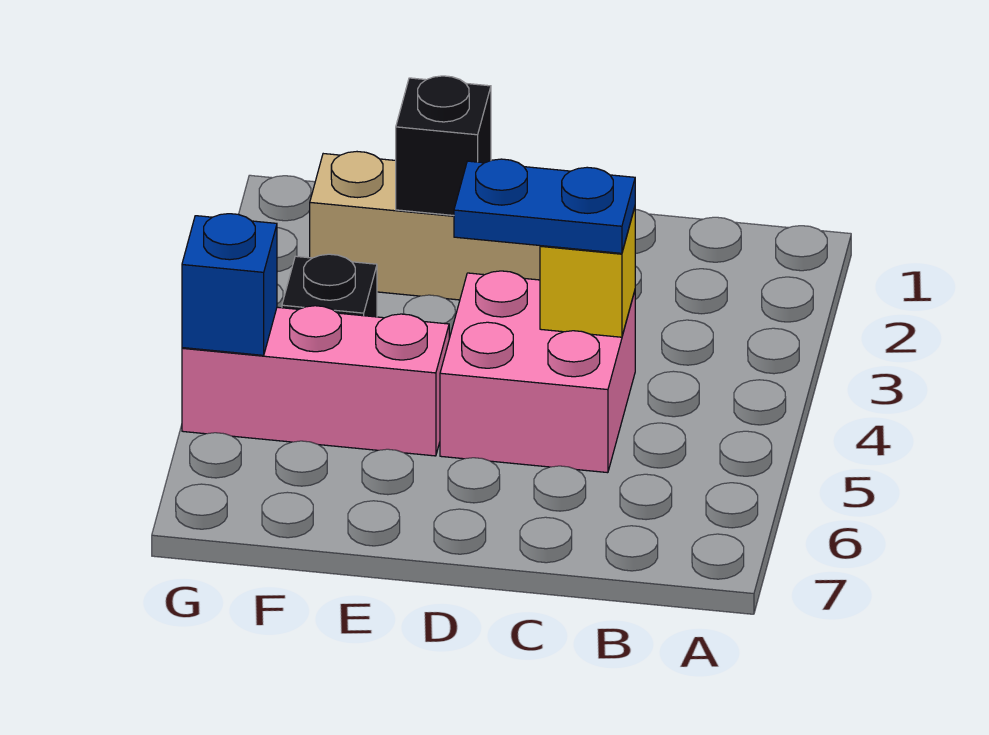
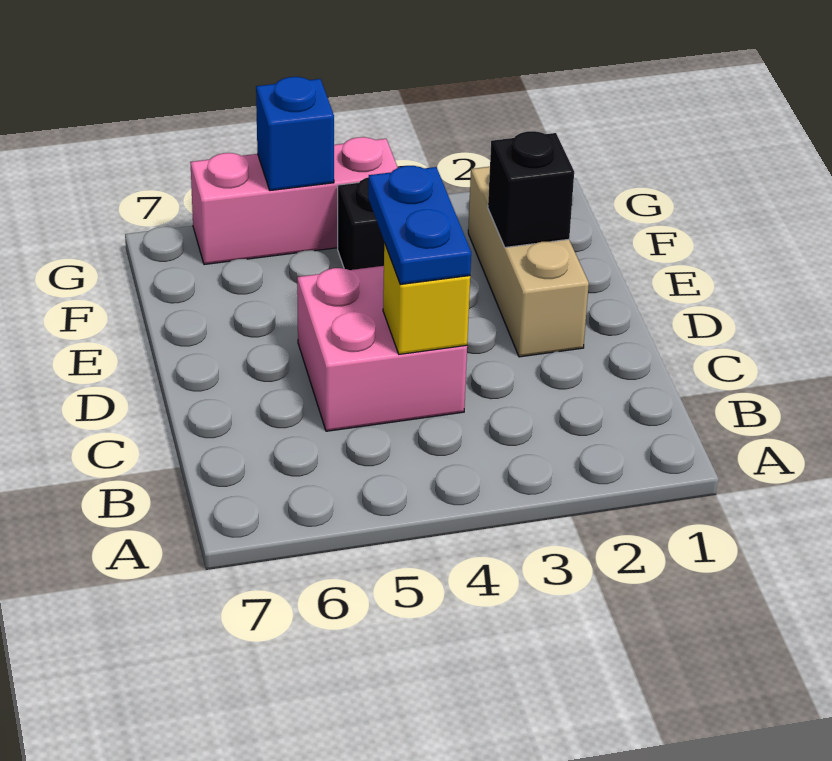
pink 1x3 brick [182,306,449,456] -> pink 1x3 brick turned to [190,137,398,265]

